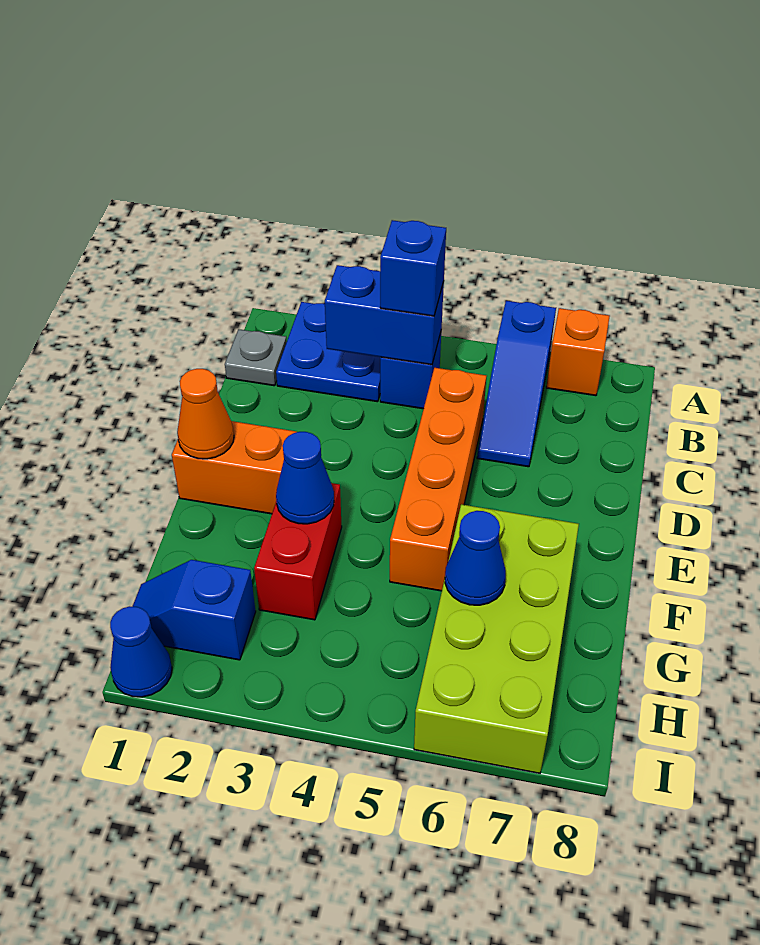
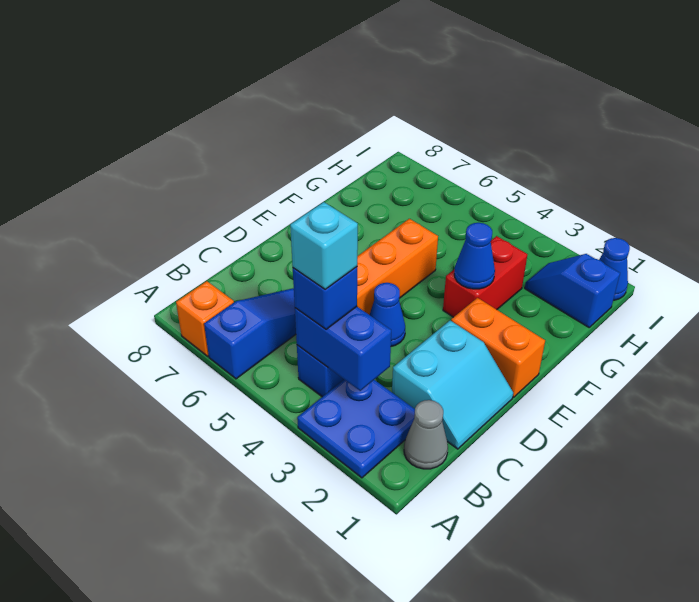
grey 1x1 plate [225,329,287,386] -> grey 1x1 cone [404,400,448,469]
none -> cyan 1x1 brick [290,202,358,289]
none -> cyan 2x2 slope [392,320,513,449]
orange 1x1 cone [177,369,234,459] -> none
lime 2x4 brick [414,504,579,773] -> none
blue 1x1 cone [445,511,506,605] -> blue 1x1 cone moved to [370,283,405,346]
blue 1x2 slope [132,560,256,660] -> blue 1x2 slope turned to [525,254,620,327]

